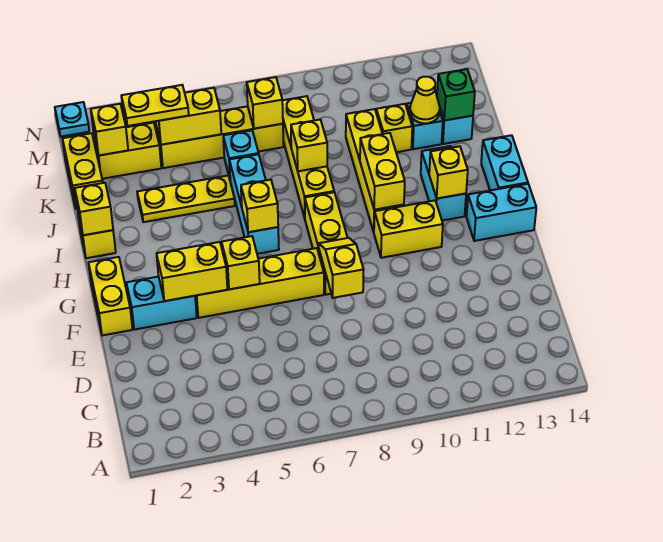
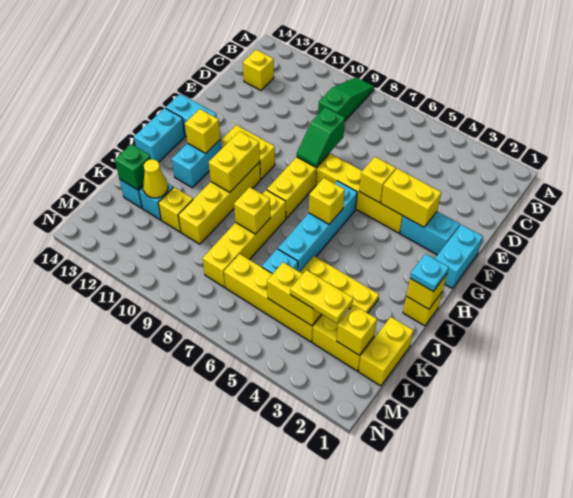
none -> green 1x3 slope [318,77,374,121]
yellow 1x2 slope [319,238,364,298] -> green 1x2 slope [297,107,345,167]
yellow 1x2 brick [89,257,133,335] -> cyan 1x2 brick [435,225,483,288]
cyan 1x3 brick [229,154,279,254] -> cyan 1x4 brick [278,181,357,272]
yellow 1x1 brick [247,77,283,129] -> yellow 1x1 brick moved to [243,50,274,90]
cyan 1x1 plate [55,102,89,137] -> cyan 1x1 plate moved to [410,254,449,291]

